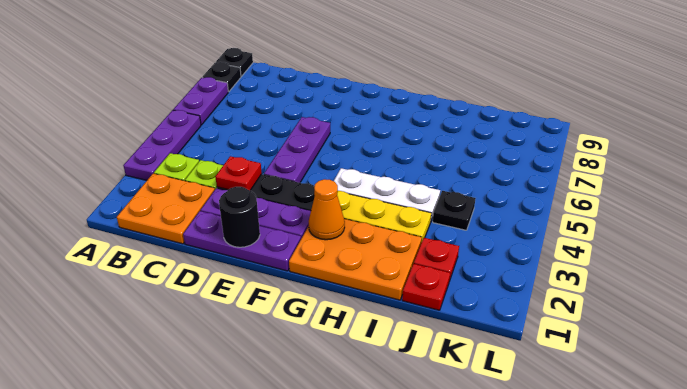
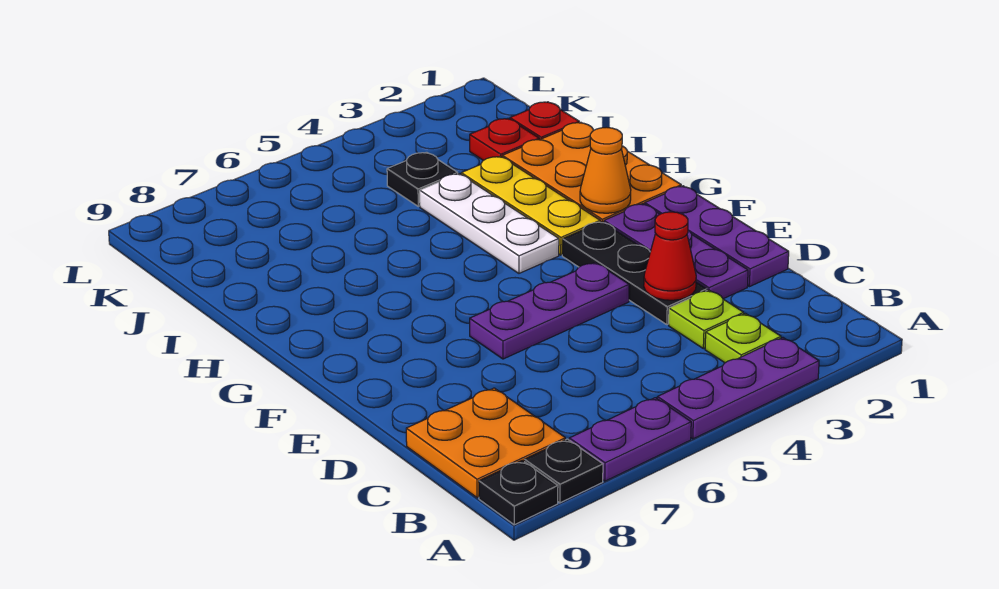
orange 2x2 plate [117,174,215,244] -> orange 2x2 plate moved to [406,388,565,498]
red 1x1 plate [215,156,262,190] -> red 1x1 cone [644,212,696,300]
black 1x1 round brick [219,187,260,247] -> none

